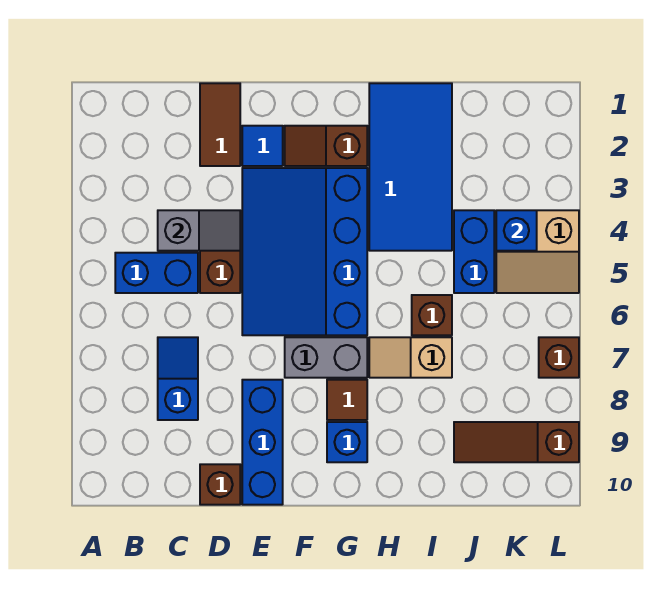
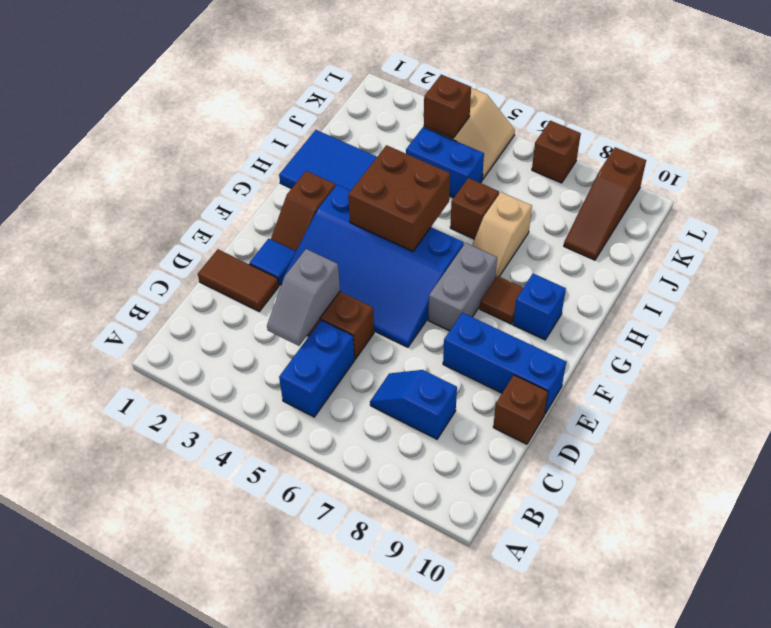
grey 1x2 slope [158,210,240,251] -> grey 1x2 slope turned to [267,249,340,346]
none -> brown 2x2 brick [348,145,450,251]
blue 1x1 brick [496,210,537,251] -> brown 1x1 brick [424,75,471,138]

